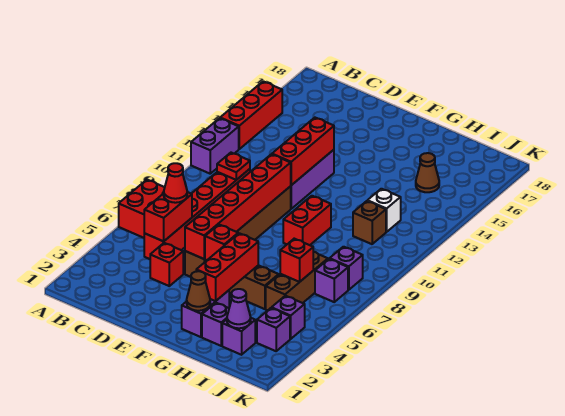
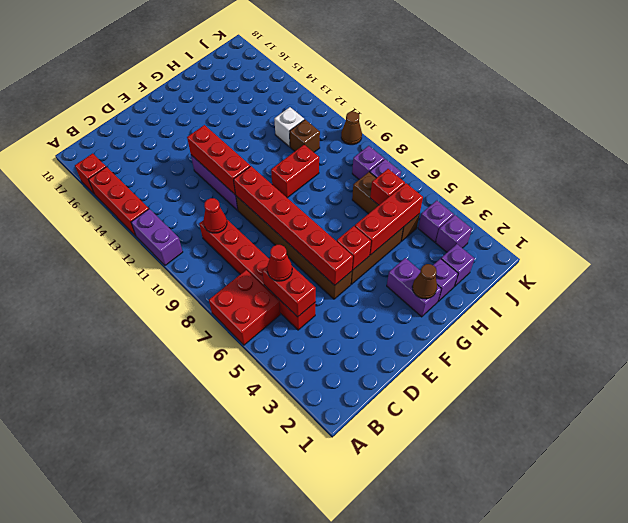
red 1x1 plate [217,153,250,180] -> red 1x1 cone [203,198,227,233]
red 1x1 brick [150,243,183,286] -> red 1x1 brick moved to [75,153,106,194]
red 1x3 brick [196,233,258,301] -> red 1x3 brick turned to [355,183,423,255]
red 1x2 brick [283,196,331,245] -> red 1x2 brick turned to [271,145,319,198]
purple 1x1 cone [227,289,251,328] -> none
brown 1x1 cone [416,153,439,192] -> brown 1x1 cone moved to [341,111,362,145]

